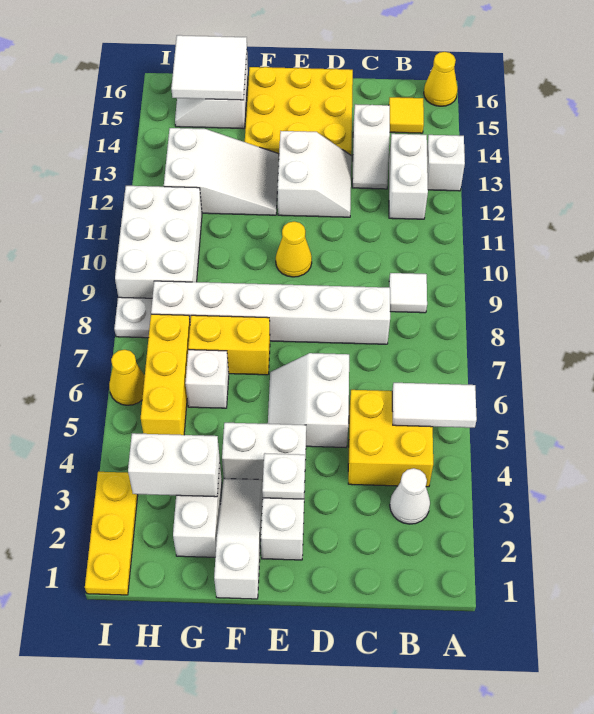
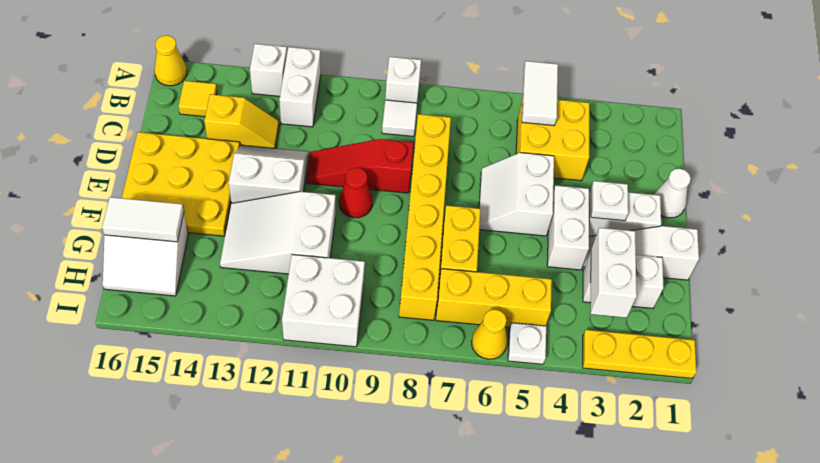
white 1x1 cone [390,468,430,524] -> white 1x1 cone moved to [654,169,691,218]
white 1x2 brick [389,134,428,219] -> white 1x2 brick turned to [279,47,321,127]
white 1x6 brick [151,281,390,344] -> yellow 1x6 brick [399,114,451,320]
white 1x2 slope [352,104,390,189] -> yellow 1x2 slope [204,94,279,148]
white 2x2 slope [268,353,349,448] -> white 2x2 slope turned to [479,153,554,236]
none -> red 1x3 slope [306,139,413,193]
yellow 1x1 cone [276,221,312,277] -> red 1x1 cone [339,168,373,218]
white 2x3 slope [164,128,279,215] -> white 2x3 slope turned to [220,192,335,274]
white 1x1 brick [185,350,229,408] -> white 1x1 brick moved to [385,57,421,103]
white 2x2 tile [171,35,247,100] -> white 1x2 tile [102,197,184,242]
white 2x3 brick [115,186,202,298] -> white 2x2 brick [282,255,365,347]
white 1x1 plate [114,297,152,338] -> white 1x1 plate moved to [508,323,546,364]

